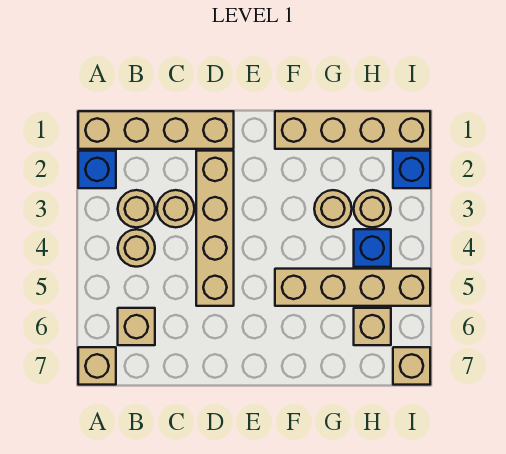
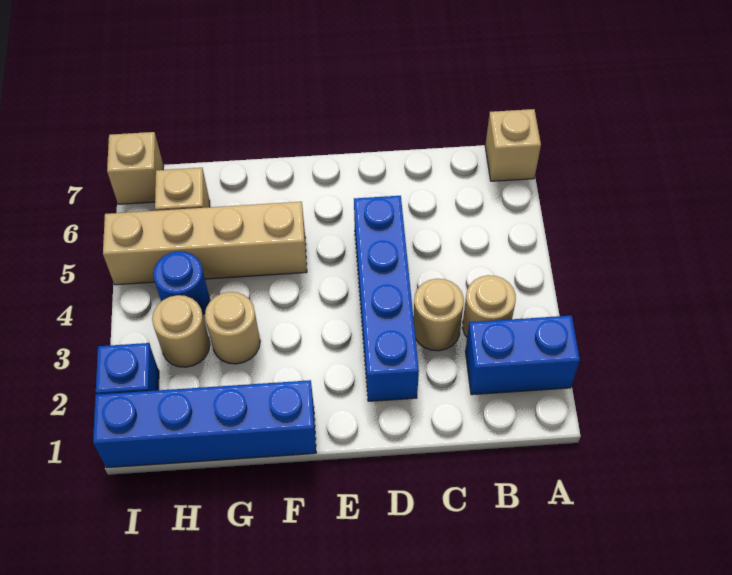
tan 1x4 brick [78,111,234,149] -> none
blue 1x1 brick [78,151,116,188] -> blue 1x2 brick [465,316,580,395]
tan 1x1 round brick [118,229,155,267] -> none
tan 1x1 brick [118,308,155,345] -> none
tan 1x4 brick [196,151,234,306] -> blue 1x4 brick [354,196,419,401]
tan 1x4 brick [275,111,430,149] -> blue 1x4 brick [93,380,316,468]
blue 1x1 brick [354,229,391,267] -> blue 1x1 round brick [153,251,210,315]

